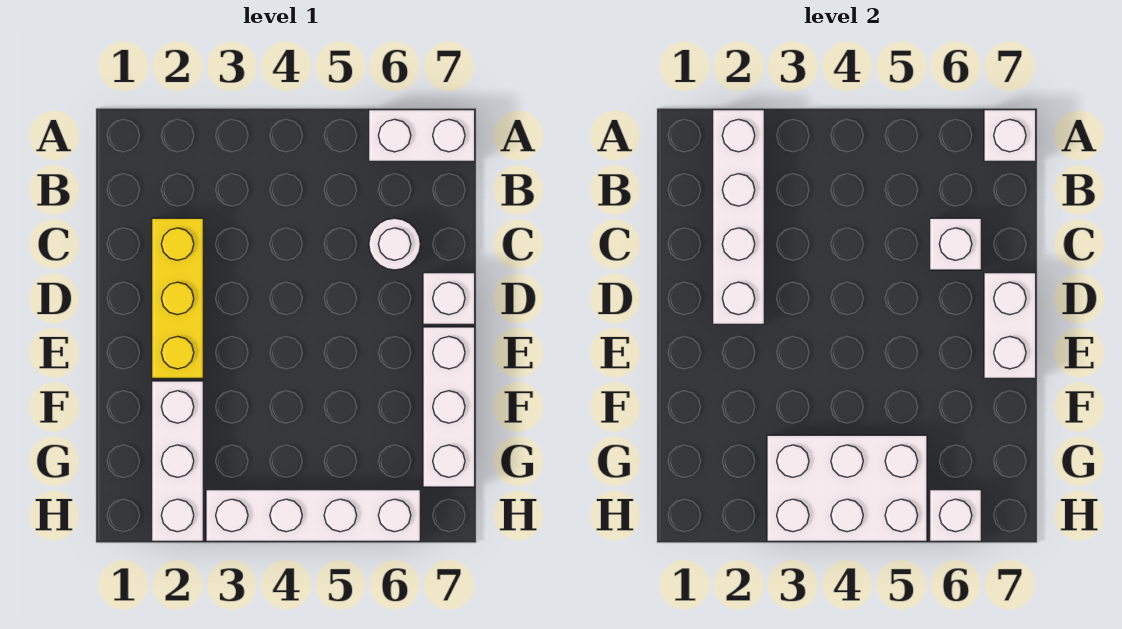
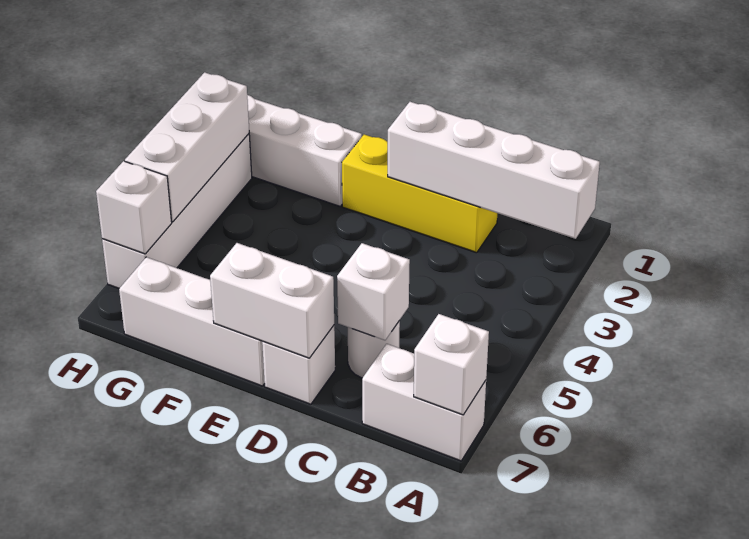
white 1x2 brick [369,110,475,161] -> white 1x2 brick turned to [362,344,486,461]
white 2x3 brick [767,435,927,541] -> white 1x3 brick [125,72,249,222]

